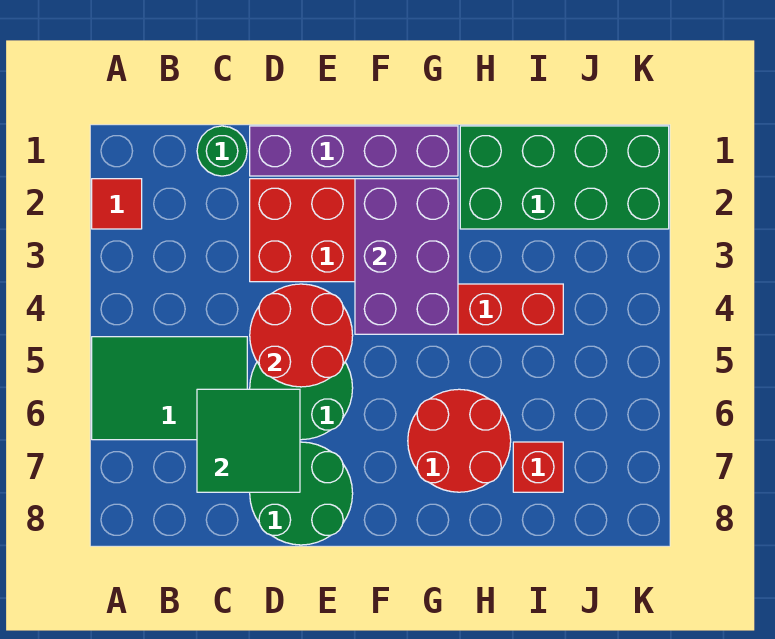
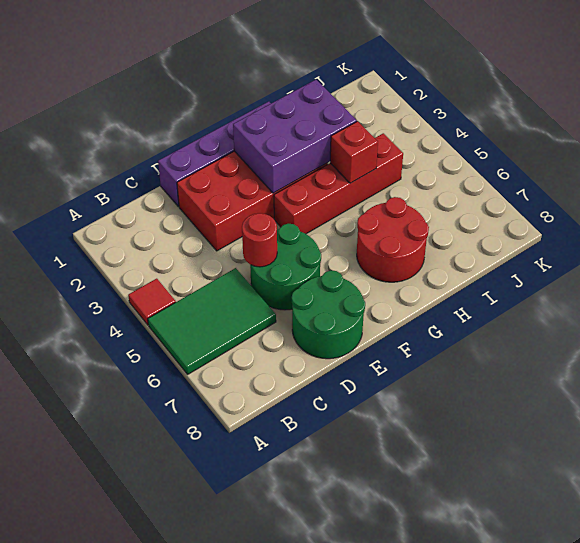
red 1x1 tile [92,179,142,229] -> red 1x1 tile moved to [128,279,176,325]
green 1x1 round brick [197,126,247,176] -> none
green 2x2 tile [197,389,300,492] -> none
red 2x2 round brick [250,284,353,387] -> red 1x1 round brick [242,213,277,267]
purple 2x3 brick [355,179,458,334] -> purple 2x3 brick turned to [233,80,357,193]
green 2x4 brick [460,126,669,229] -> none
red 1x1 brick [513,442,563,492] -> red 1x1 brick moved to [330,121,378,183]

